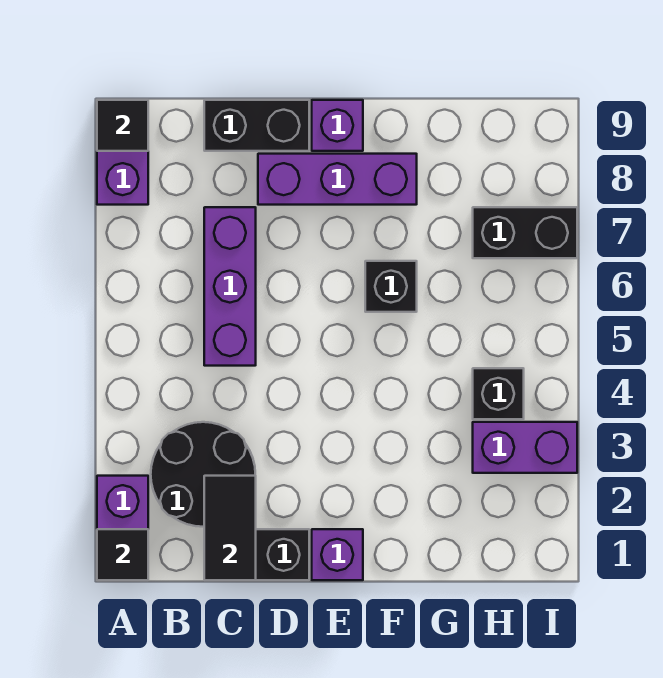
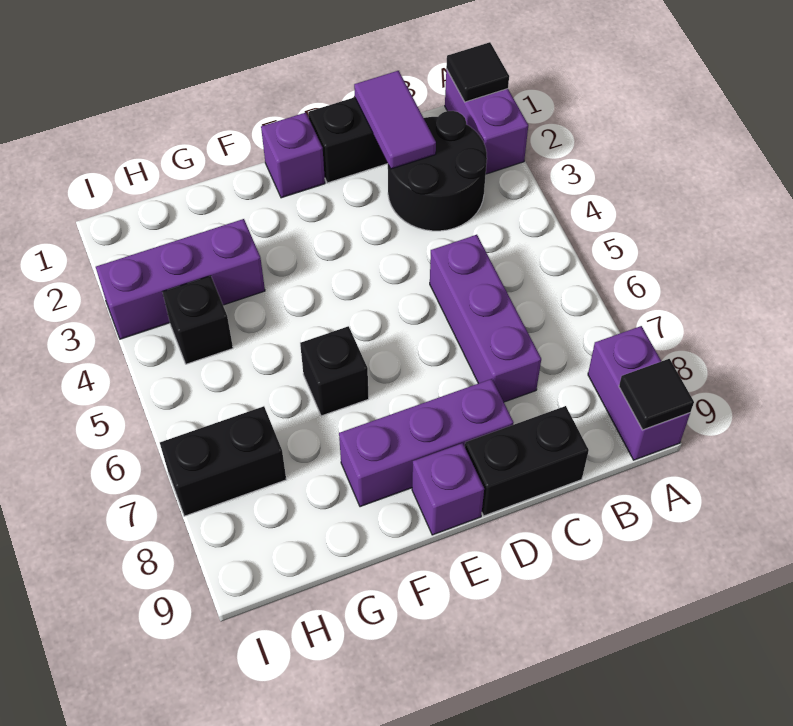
black 1x2 tile [204,476,256,580] -> purple 1x2 tile [354,71,436,169]
purple 1x2 brick [473,422,577,473] -> purple 1x3 brick [96,219,265,339]

